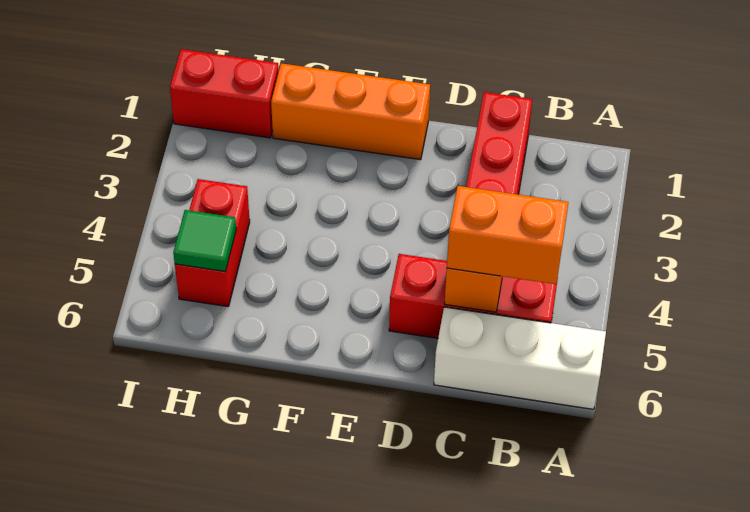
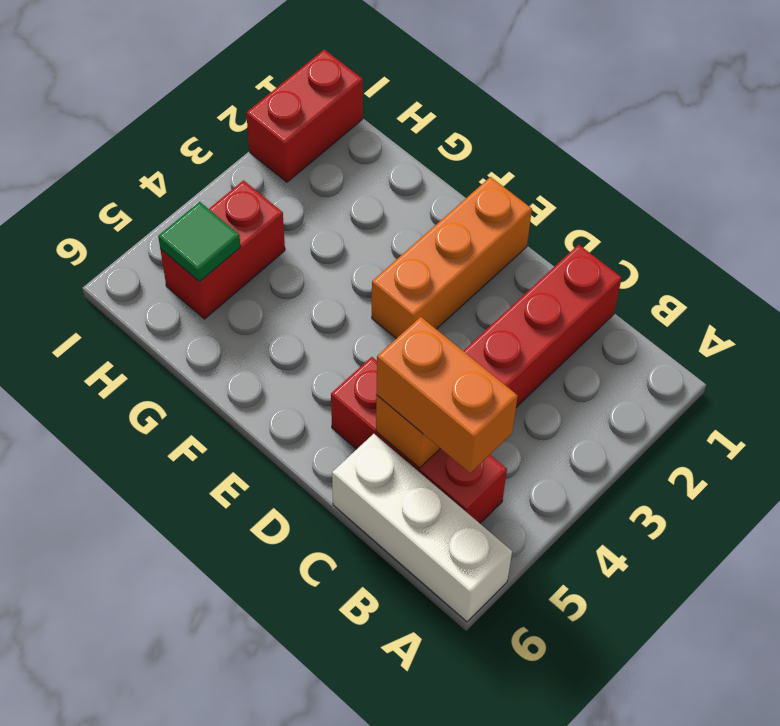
orange 1x3 brick [271,63,430,160] -> orange 1x3 brick turned to [372,177,532,339]
red 1x2 brick [170,49,279,138] -> red 1x2 brick turned to [246,49,363,182]

